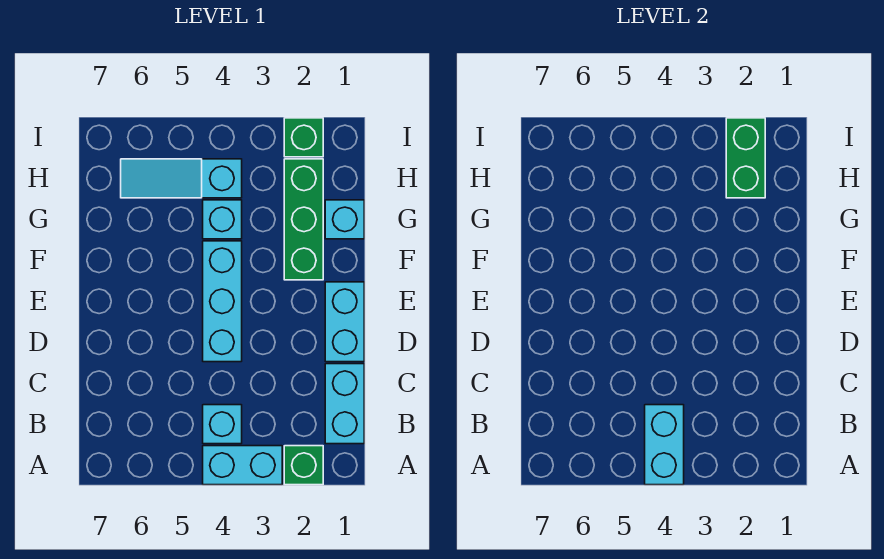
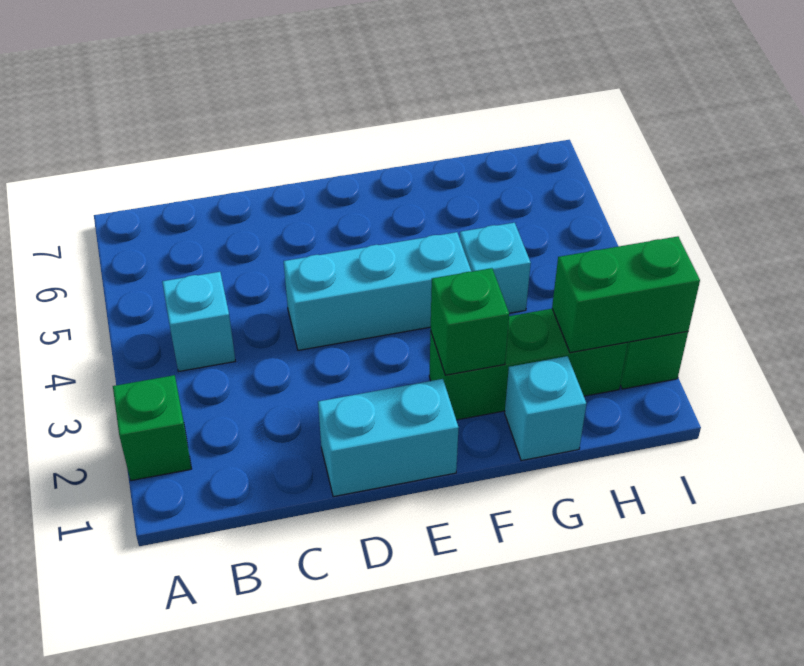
cyan 1x2 brick [203,446,282,485] -> none
cyan 1x2 brick [645,405,684,485] -> none
cyan 1x2 brick [325,364,364,444] -> none
none -> green 1x1 brick [431,268,509,375]
cyan 1x3 slope [121,159,242,198] -> none

